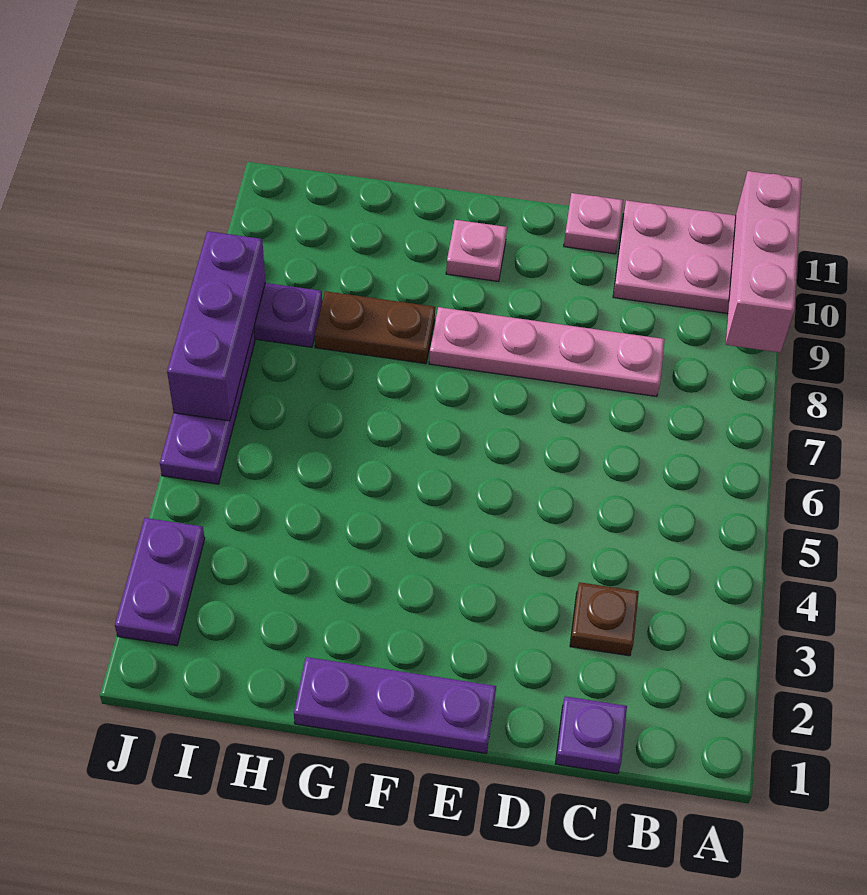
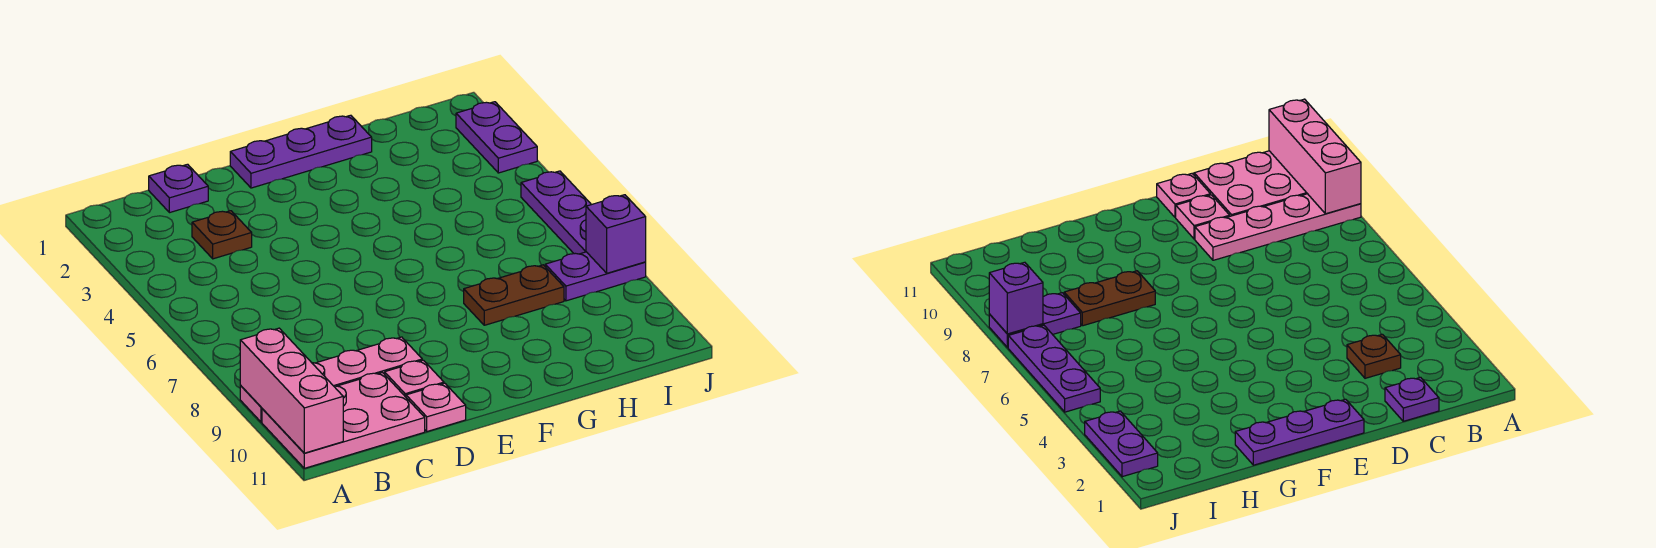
pink 1x4 plate [429,307,665,396] -> pink 1x4 plate moved to [240,337,422,422]
pink 1x1 plate [446,220,507,282] -> pink 1x1 plate moved to [385,360,444,397]
purple 1x3 brick [167,231,265,421] -> purple 1x1 brick [586,195,646,273]

